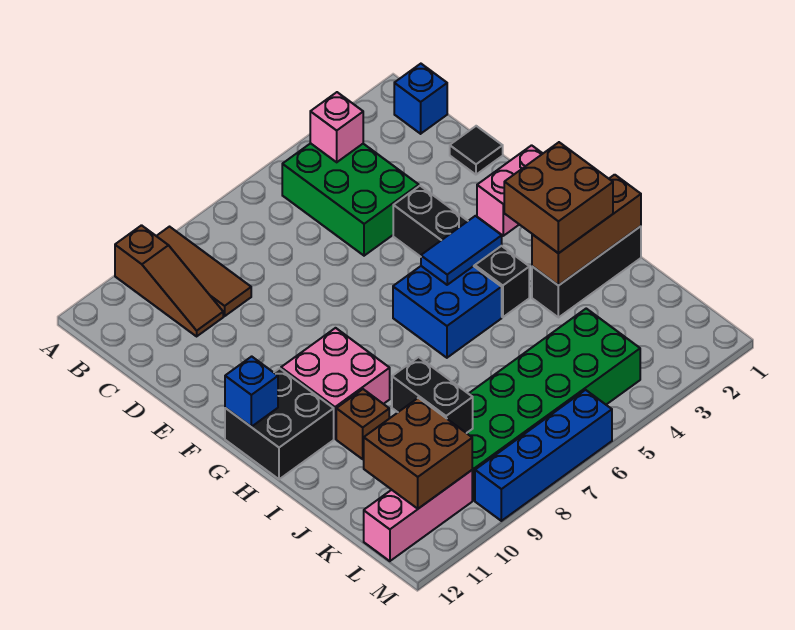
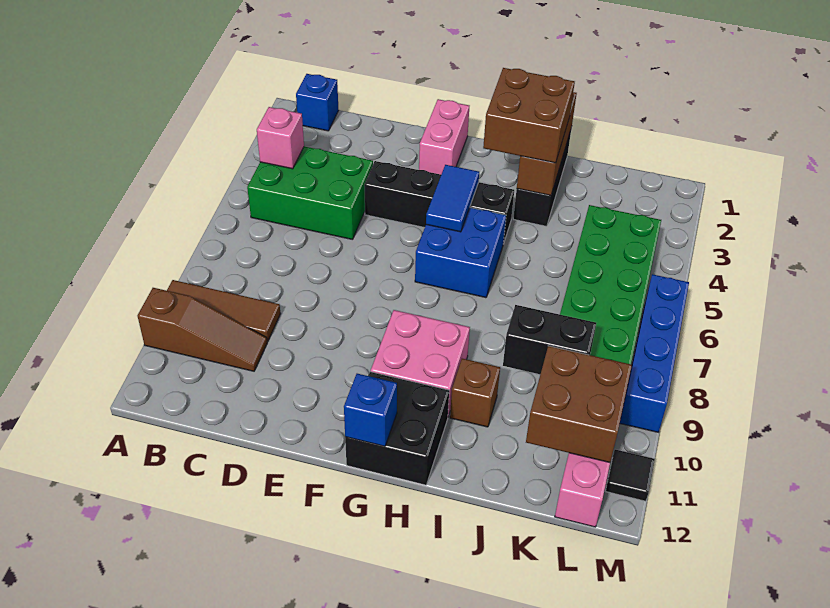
black 1x1 tile [450,126,503,175] -> black 1x1 tile moved to [606,450,655,501]

